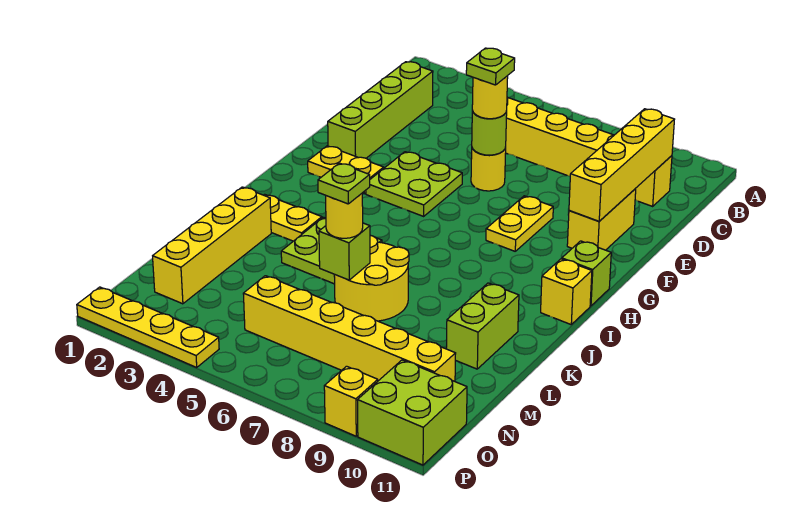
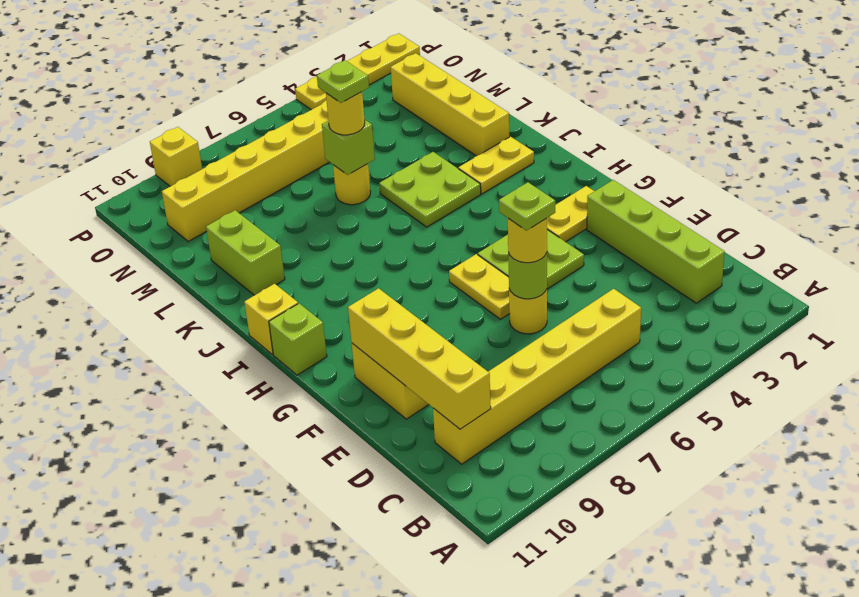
yellow 1x2 plate [486,196,553,251] -> yellow 1x2 plate moved to [449,254,510,319]
yellow 2x2 round brick [334,236,409,321] -> yellow 1x1 round brick [333,164,370,205]
lime 2x2 brick [358,360,467,465] -> none

